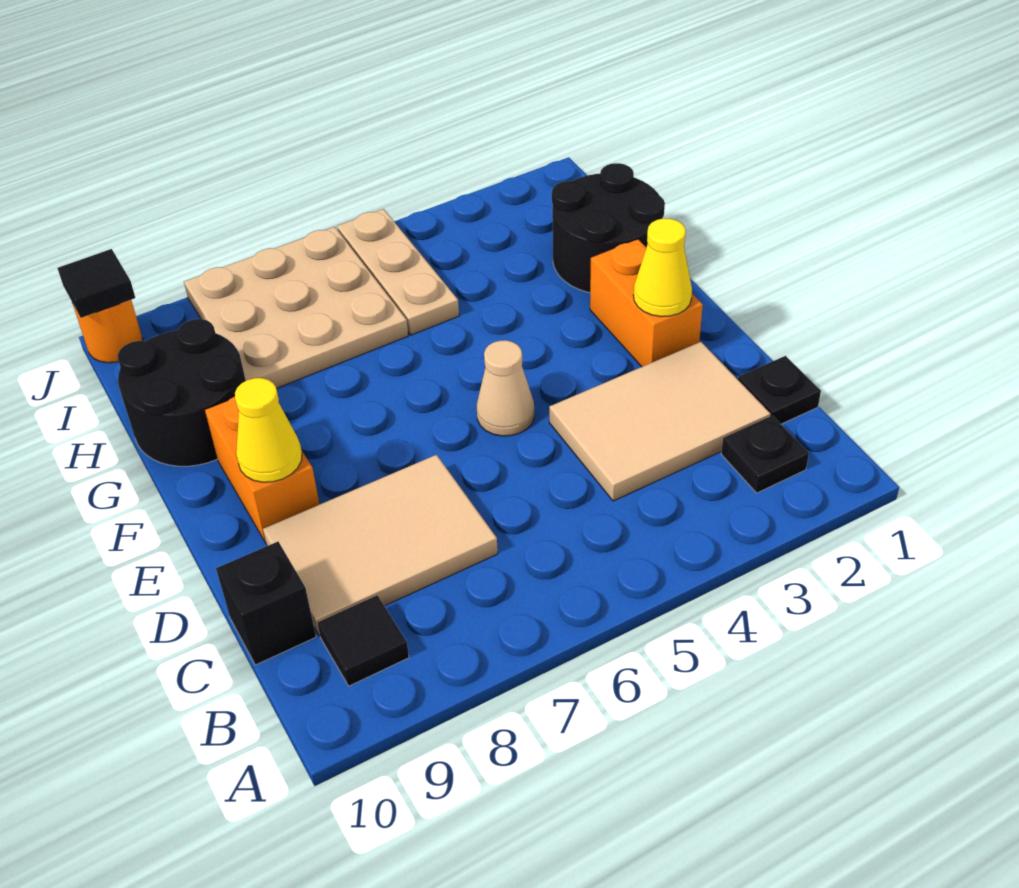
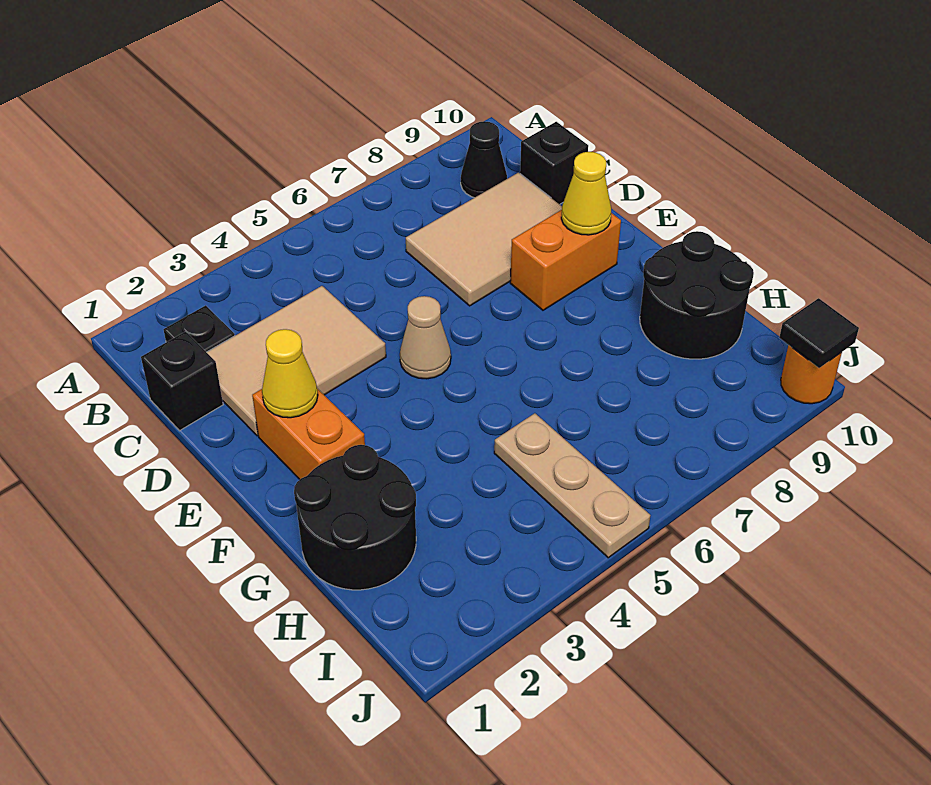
black 1x1 tile [317,595,409,686] -> black 1x1 cone [461,121,507,198]
black 1x1 plate [738,356,821,424] -> black 1x1 brick [141,332,223,431]
orange 1x2 brick [205,397,320,543] -> orange 1x2 brick turned to [510,210,621,310]
tan 3x3 plate [184,227,408,389] -> none

